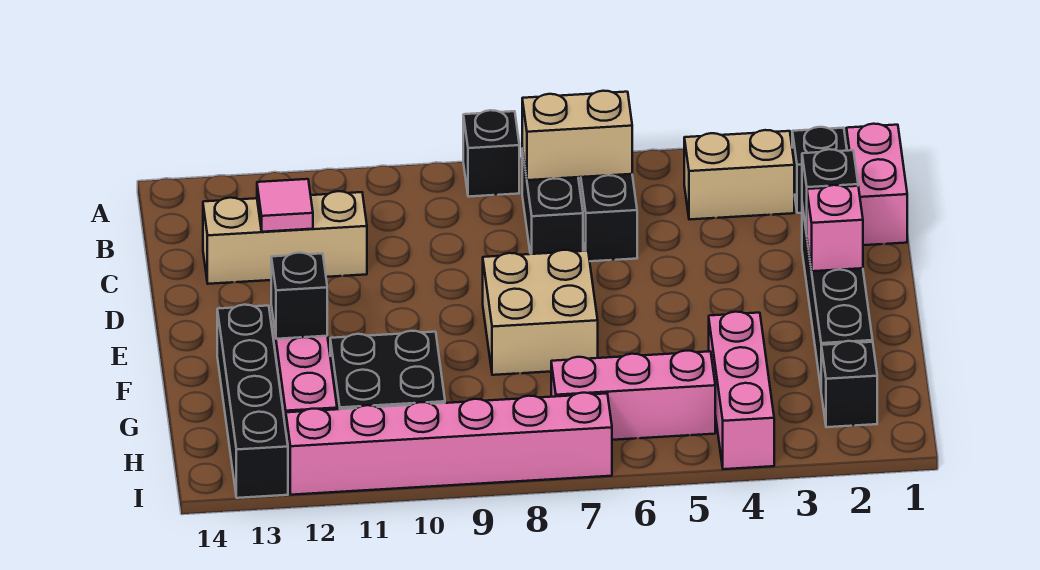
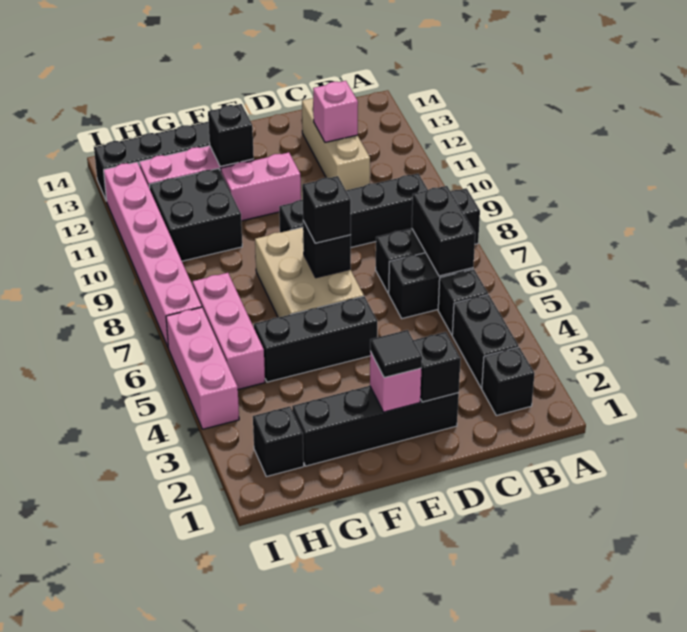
pink 1x2 brick [846,124,907,245] -> pink 1x2 brick moved to [221,152,301,221]
tan 1x2 brick [684,130,794,220] -> black 1x2 brick [452,295,519,388]
none -> black 1x1 brick [438,269,488,335]
tan 1x2 brick [522,91,632,180] -> black 1x2 brick [412,186,475,276]
none -> black 1x4 brick [279,174,428,247]
pink 1x1 tile [257,179,313,232] -> pink 1x1 brick [313,81,358,142]
none -> black 1x1 tile [370,330,422,378]
none -> black 1x3 brick [254,296,377,382]
tan 2x2 brick [483,250,598,375] -> tan 2x3 brick [255,227,364,318]
none -> black 1x1 brick [303,221,351,278]
none -> black 1x1 brick [302,176,351,243]
pink 1x3 brick [709,312,774,469] -> pink 1x3 brick turned to [166,307,239,429]

